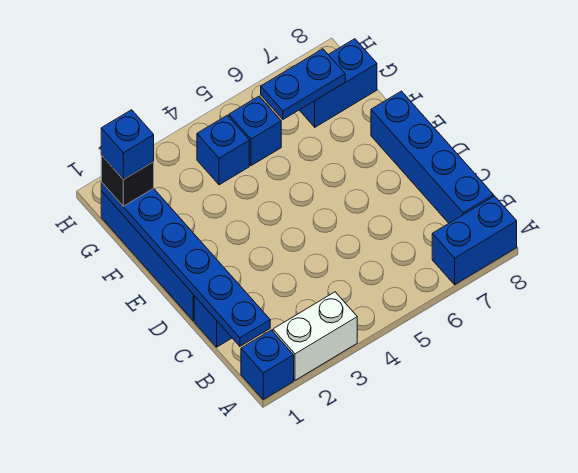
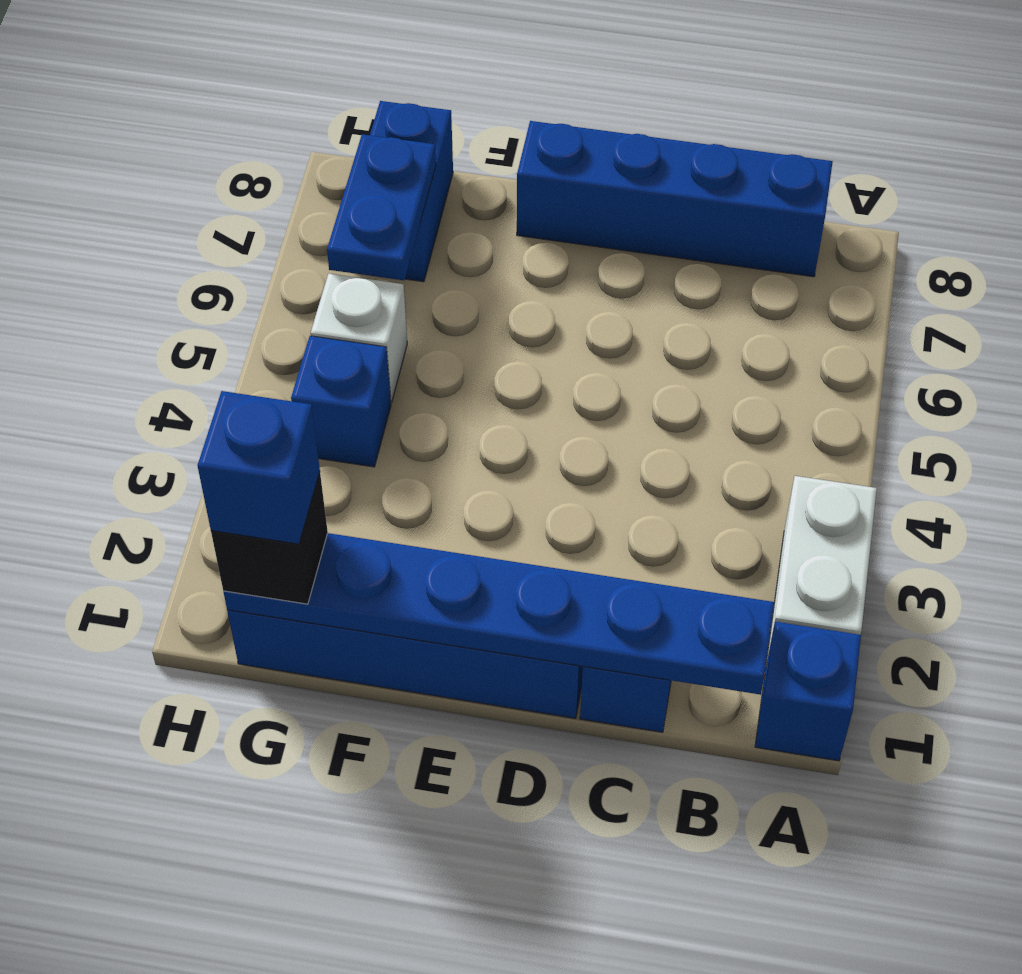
blue 1x2 brick [432,196,517,285] -> none
blue 1x1 brick [229,96,281,166] -> white 1x1 brick [311,274,407,403]

